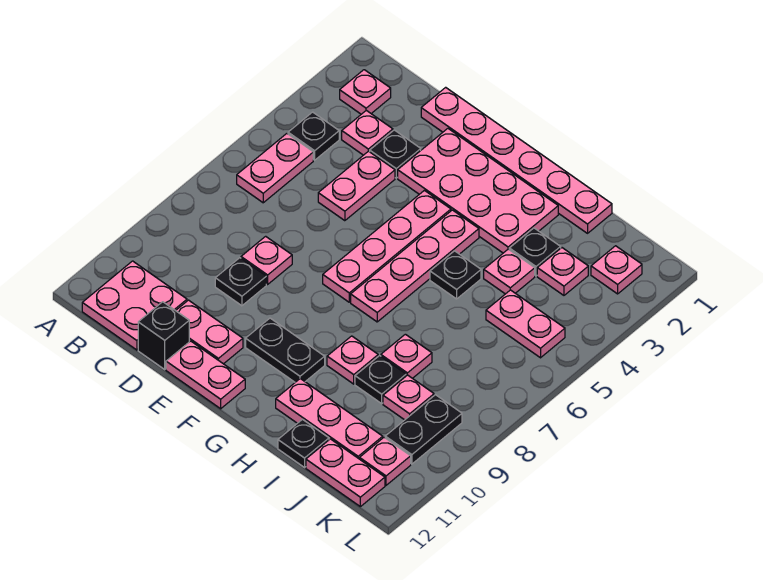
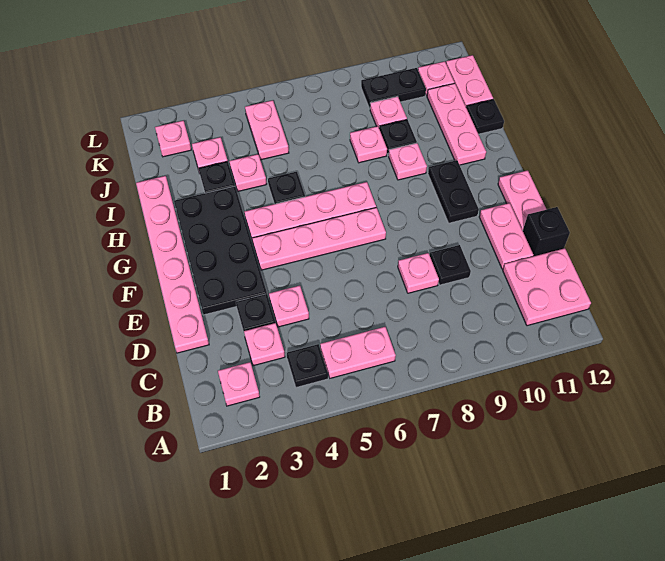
pink 1x2 plate [318,151,395,221] -> pink 1x1 plate [269,286,309,327]
pink 2x4 plate [398,128,558,253] -> black 2x4 plate [174,186,267,315]

